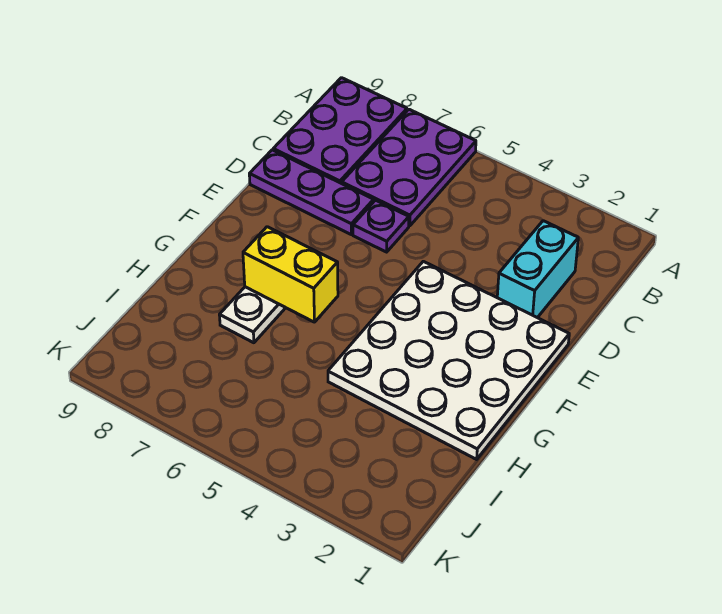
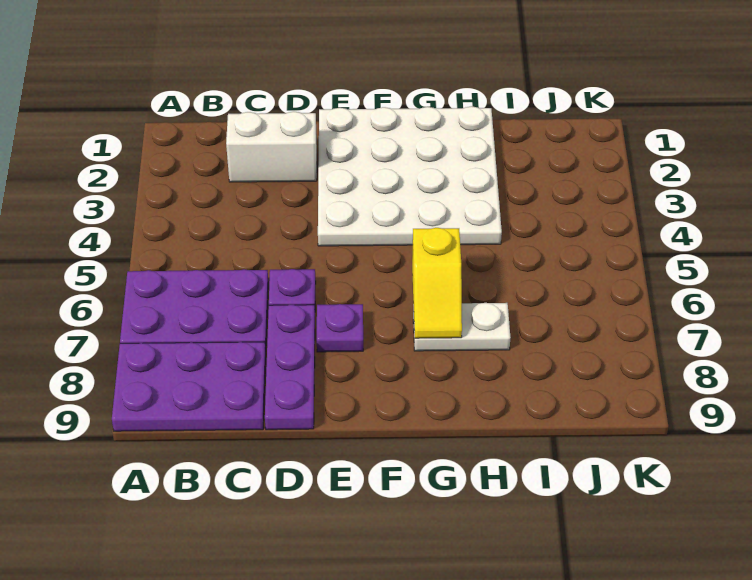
cyan 1x2 brick [497,221,578,318] -> white 1x2 brick [226,112,317,182]
none -> purple 1x1 plate [317,304,363,352]
yellow 1x2 brick [243,227,338,322] -> yellow 1x2 slope [412,228,462,338]

